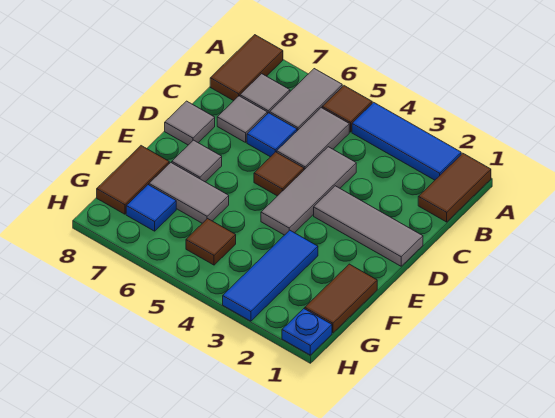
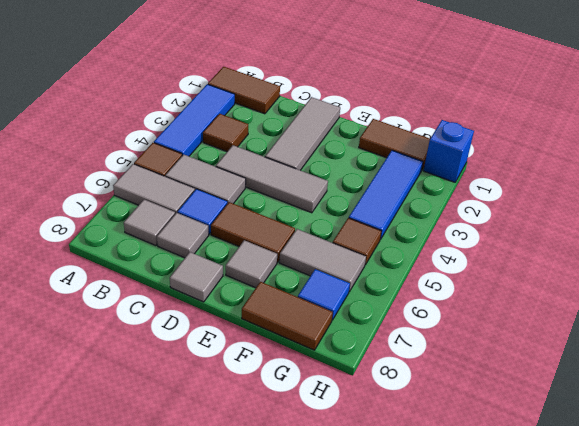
brown 1x2 tile [210,35,283,101] -> brown 1x2 tile moved to [211,202,295,262]
brown 1x1 tile [254,152,304,196] -> brown 1x1 tile moved to [203,114,248,152]
blue 1x3 tile [223,230,318,321] -> blue 1x3 tile turned to [349,150,423,239]
grey 1x2 tile [149,163,229,223] -> grey 1x2 tile turned to [279,229,366,292]
blue 1x1 plate [282,309,332,355] -> blue 1x1 brick [424,120,474,182]

